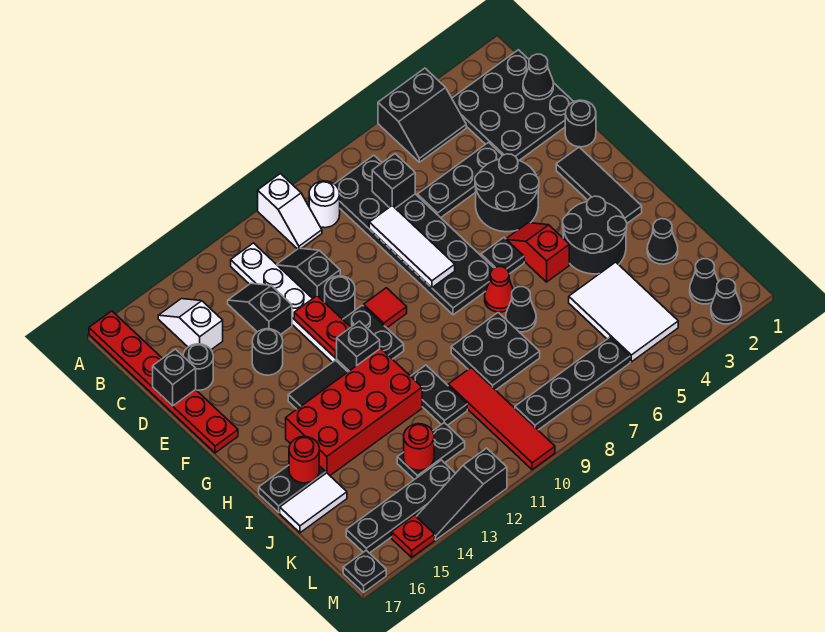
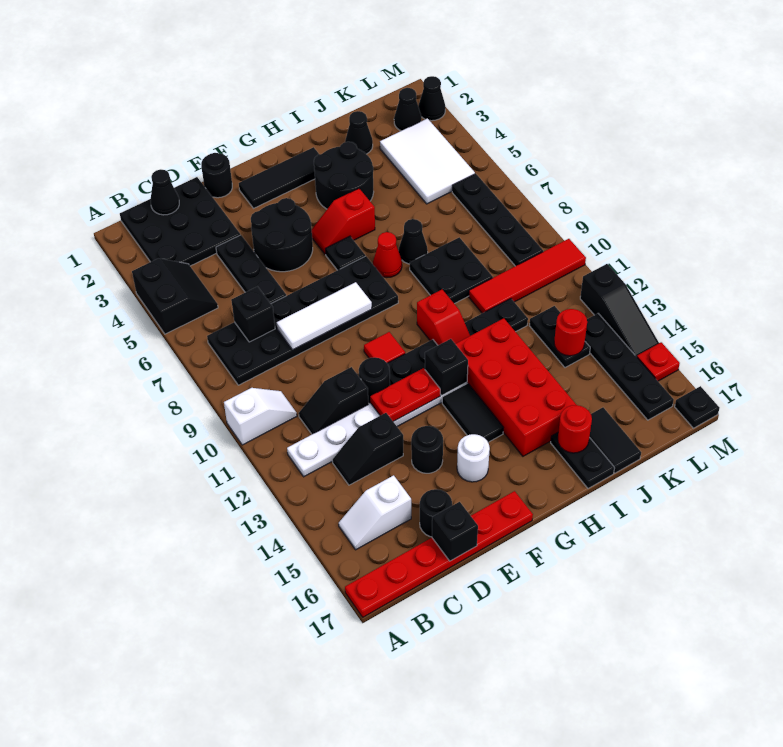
white 1x1 round brick [309,181,340,228] -> white 1x1 round brick moved to [457,434,490,482]
none -> red 1x2 slope [417,290,470,345]
white 2x3 tile [569,262,678,362] -> white 2x3 tile turned to [380,118,475,204]
white 1x2 tile [280,473,347,533] -> black 1x2 tile [589,408,641,473]

